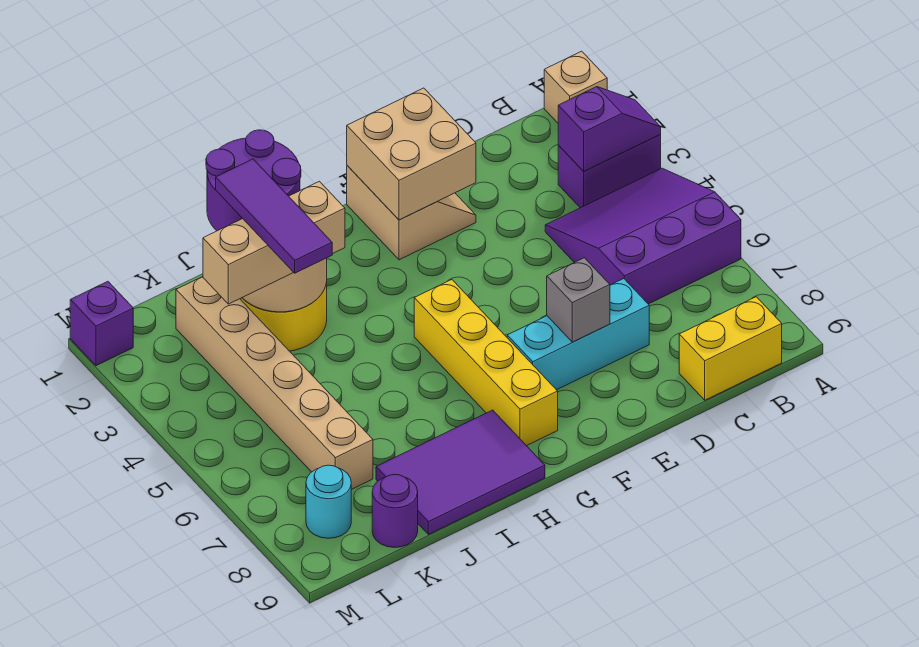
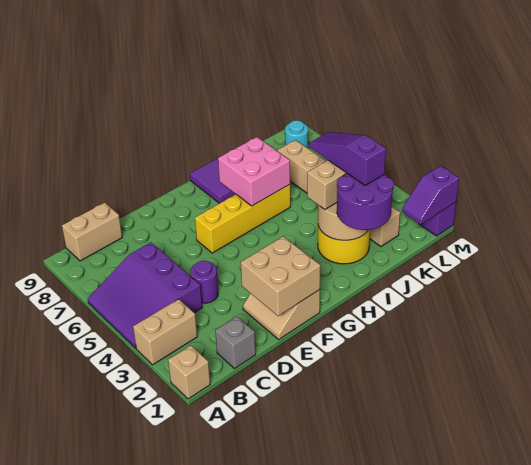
purple 1x2 brick [558,135,661,208] -> tan 1x2 brick [133,299,197,365]
purple 1x2 slope [558,87,661,171] -> purple 1x2 slope moved to [402,166,459,224]
purple 3x3 slope [545,168,741,304] -> purple 3x3 slope turned to [88,242,202,348]
yellow 1x2 brick [679,297,782,400] -> tan 1x2 brick [62,203,122,261]
cyan 1x3 brick [507,279,649,390] -> none
grey 1x1 brick [547,258,610,342] -> grey 1x1 brick moved to [215,316,256,369]
yellow 1x4 brick [414,280,558,446] -> yellow 1x4 brick turned to [195,185,290,253]
none -> pink 2x2 brick [218,137,290,206]
purple 1x3 tile [216,159,332,273] -> purple 1x3 slope [309,132,386,185]
purple 1x1 round brick [372,475,418,548] -> purple 1x1 round brick moved to [190,261,218,303]

